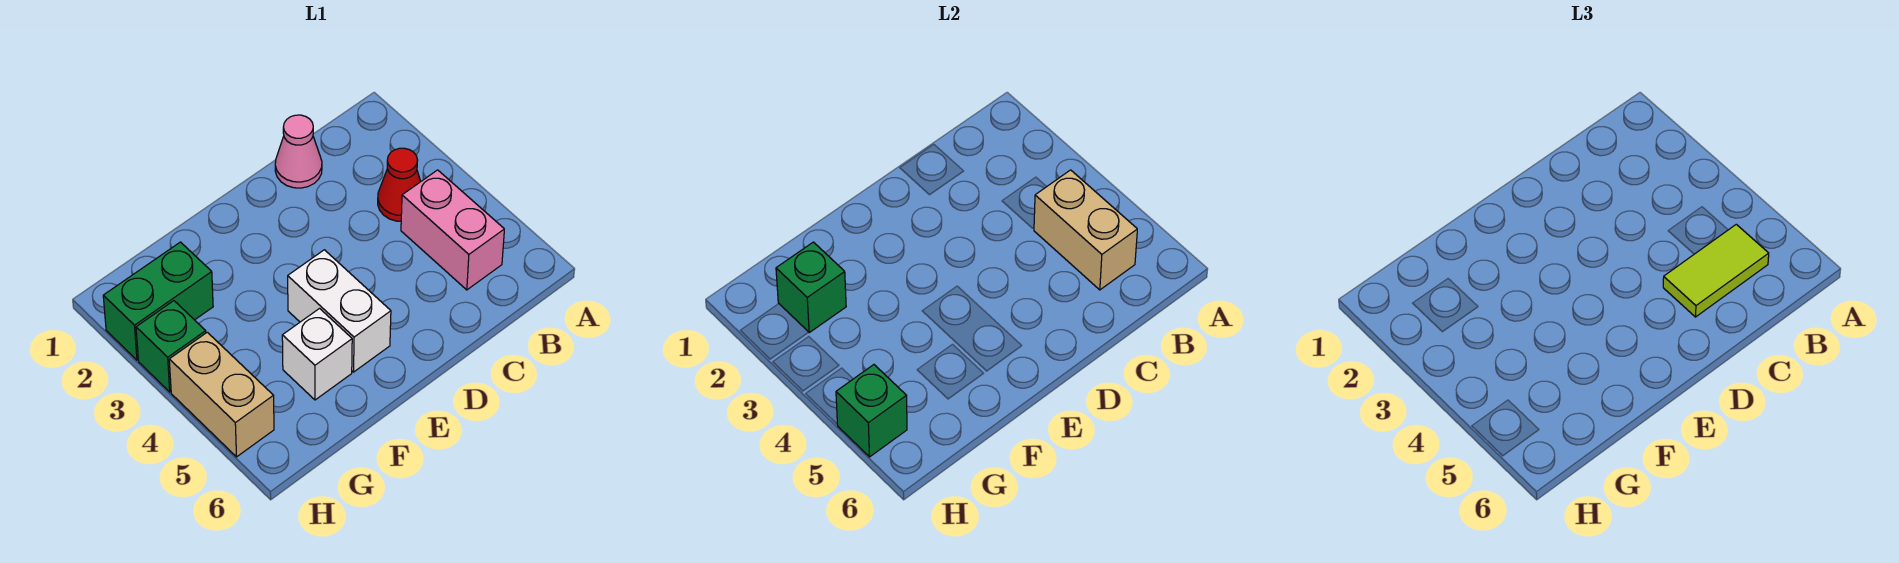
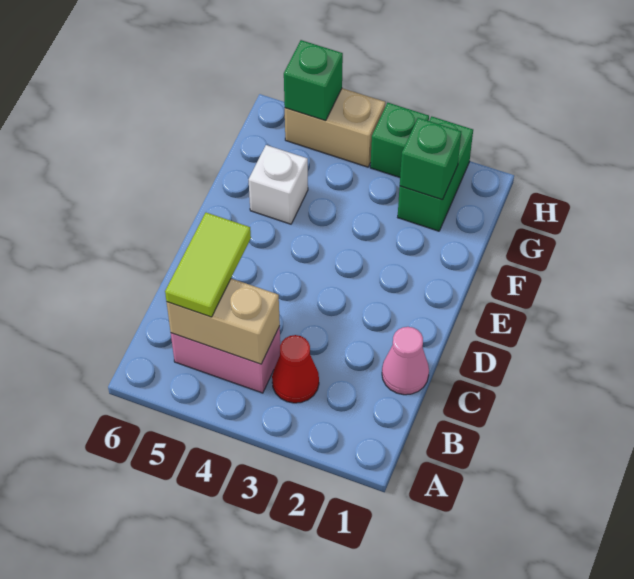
white 1x2 brick [288,250,391,372] -> none

